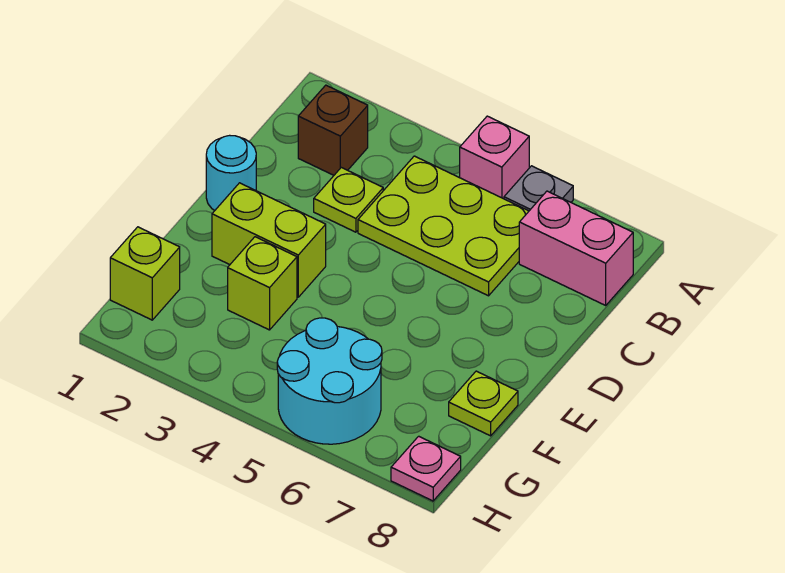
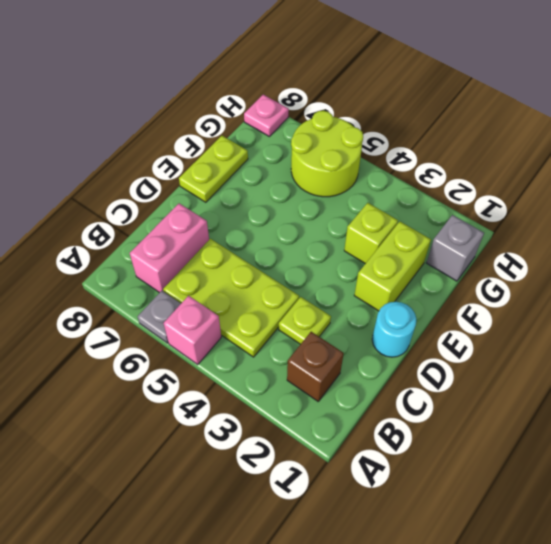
pink 1x2 brick [519,191,633,305] -> pink 1x2 brick turned to [130,203,209,293]
lime 1x2 brick [212,183,326,297] -> lime 1x2 brick turned to [354,221,431,311]
lime 1x1 plate [449,371,518,436] -> lime 1x2 plate [179,136,248,202]
lime 1x1 brick [110,227,180,320] -> grey 1x1 brick [426,215,484,281]
cyan 2x2 round brick [277,318,382,444] -> lime 2x2 round brick [291,111,363,197]

